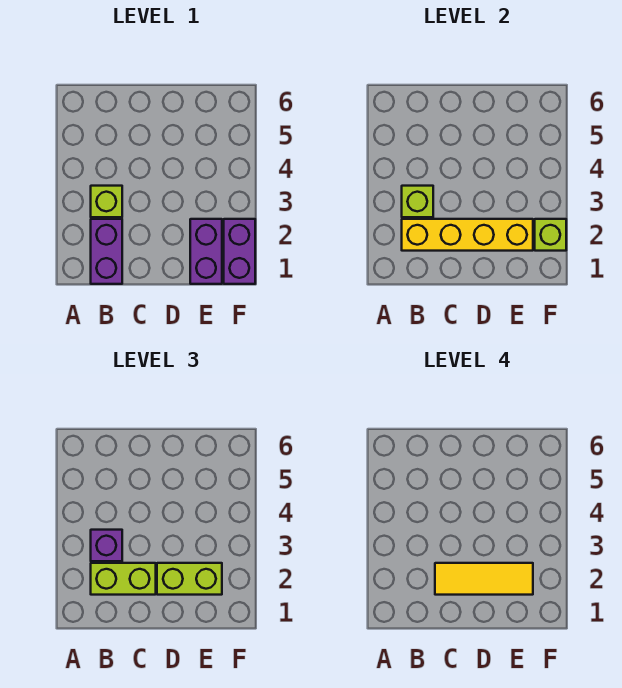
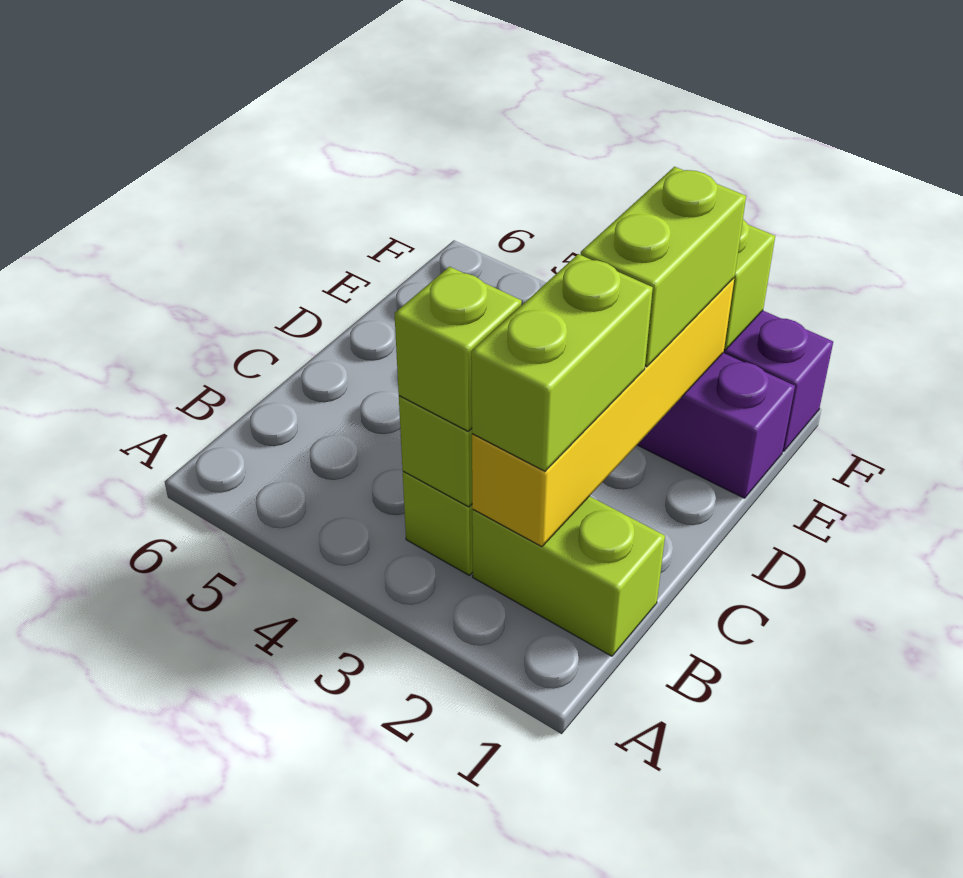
purple 1x2 brick [91,219,122,284] -> lime 1x2 brick [472,496,665,656]
purple 1x1 brick [91,530,122,561] -> lime 1x1 brick [395,267,522,431]
yellow 1x3 tile [435,563,533,595] -> none

